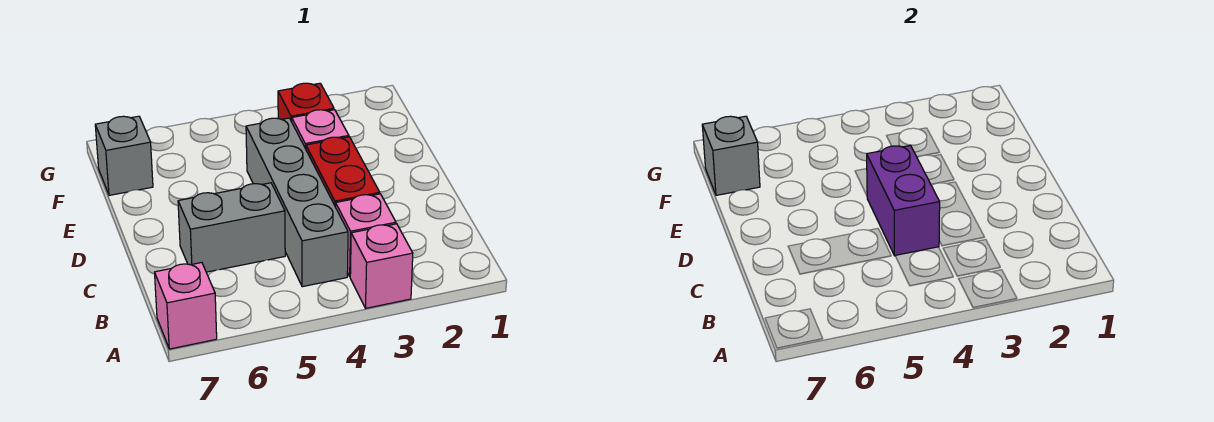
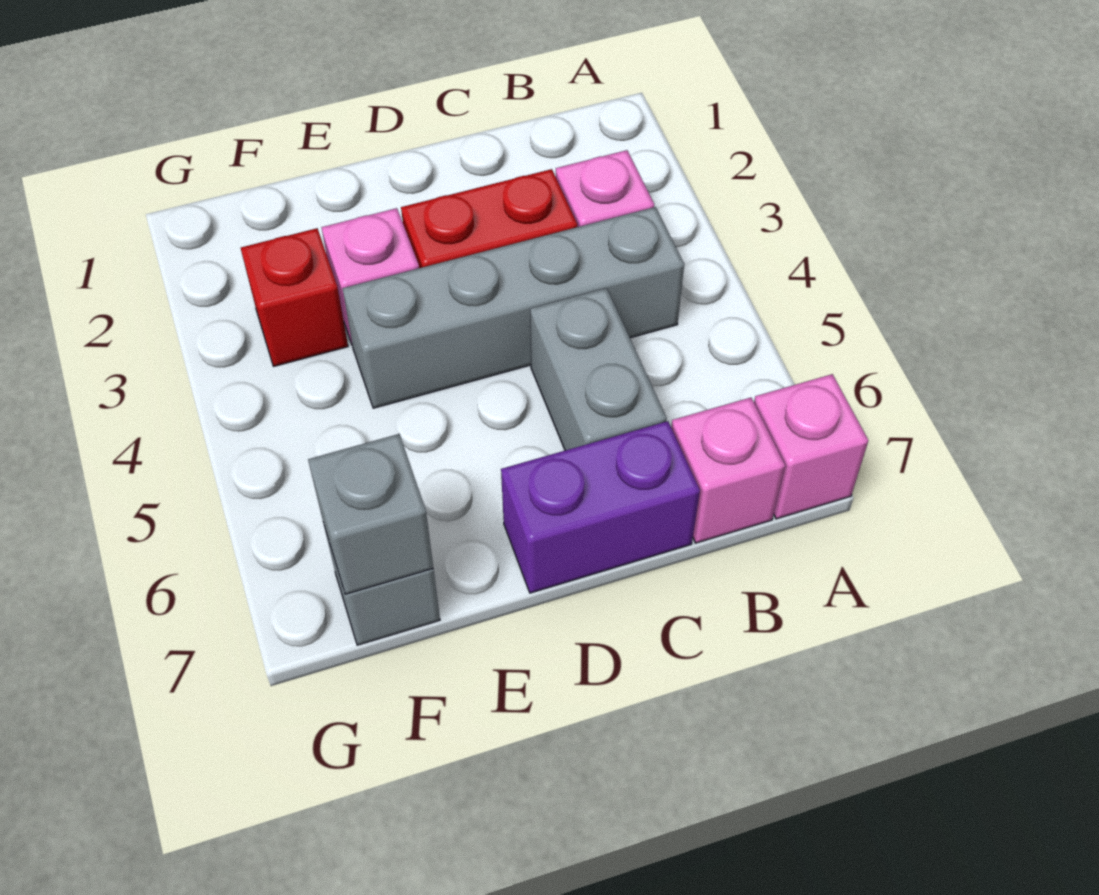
pink 1x1 brick [350,224,413,308] -> pink 1x1 brick moved to [671,398,785,543]
purple 1x2 brick [867,145,940,256] -> purple 1x2 brick moved to [501,421,700,593]

